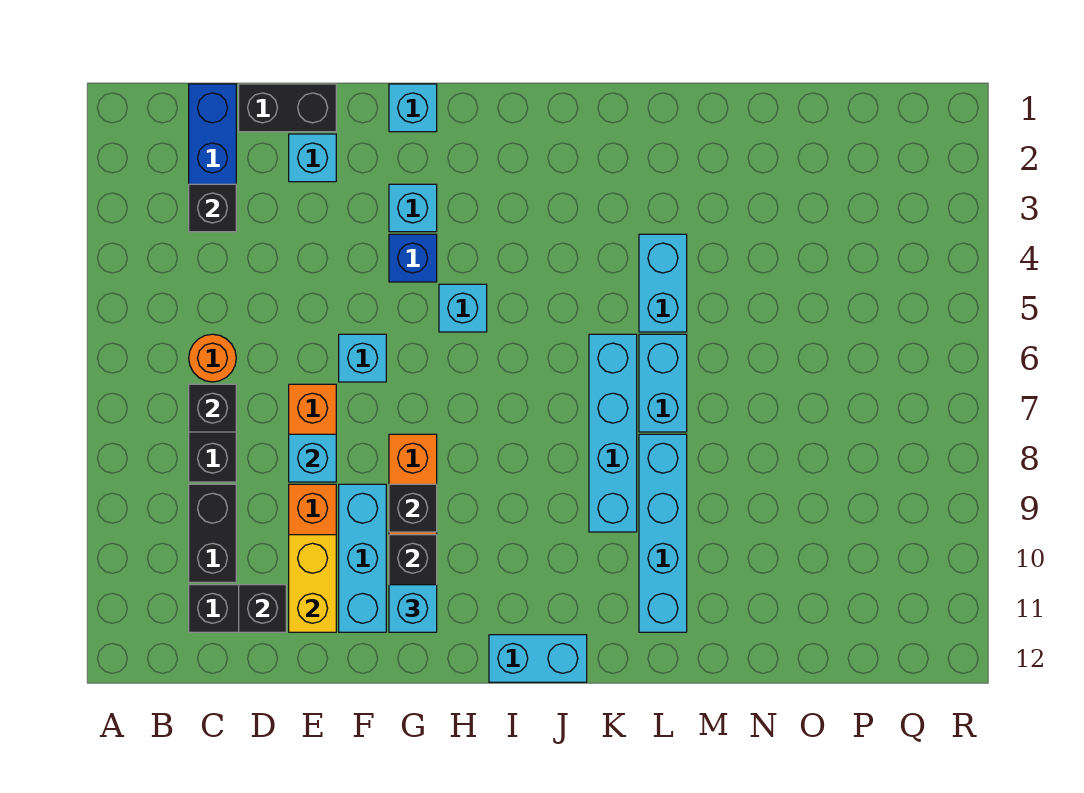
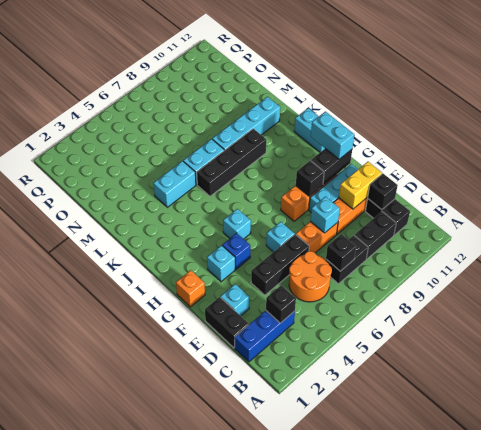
orange 1x1 round brick [189,334,236,382] -> orange 2x2 round brick [289,251,332,302]
none -> black 1x3 brick [251,234,309,295]
cyan 1x1 brick [389,84,437,132] -> orange 1x1 brick [176,270,205,307]
cyan 1x1 brick [389,585,437,632] -> cyan 1x2 brick [311,112,354,159]
cyan 1x4 brick [589,334,637,532] -> black 1x4 brick [197,129,266,196]

